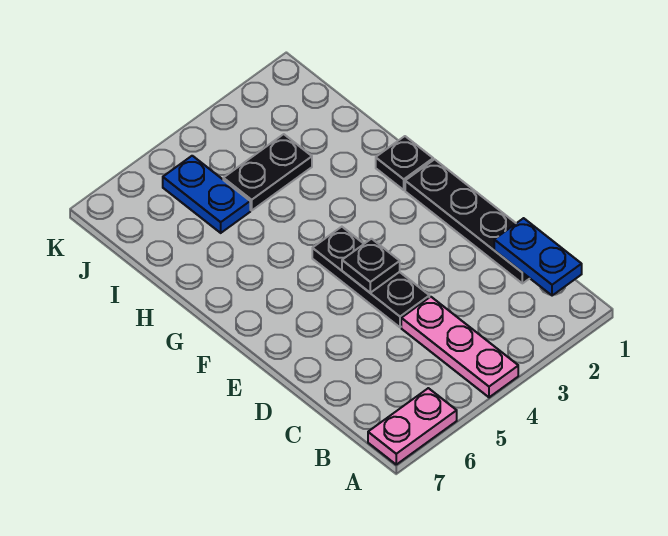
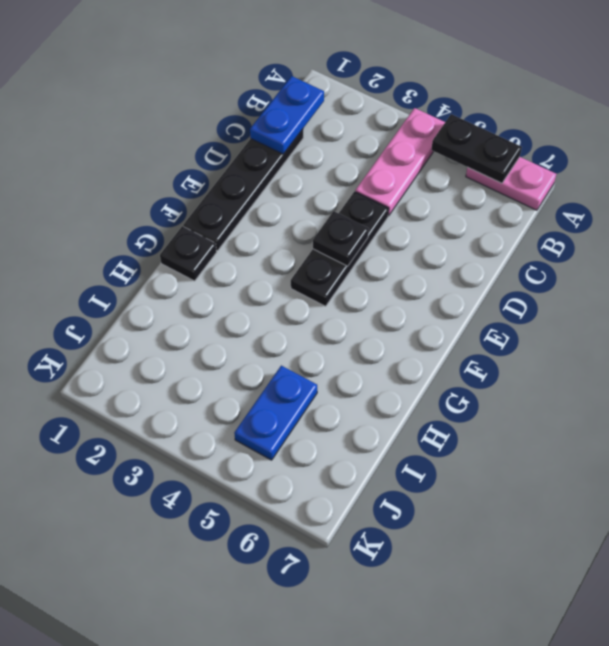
black 1x2 plate [223,134,312,210] -> black 1x2 plate moved to [431,114,522,183]

